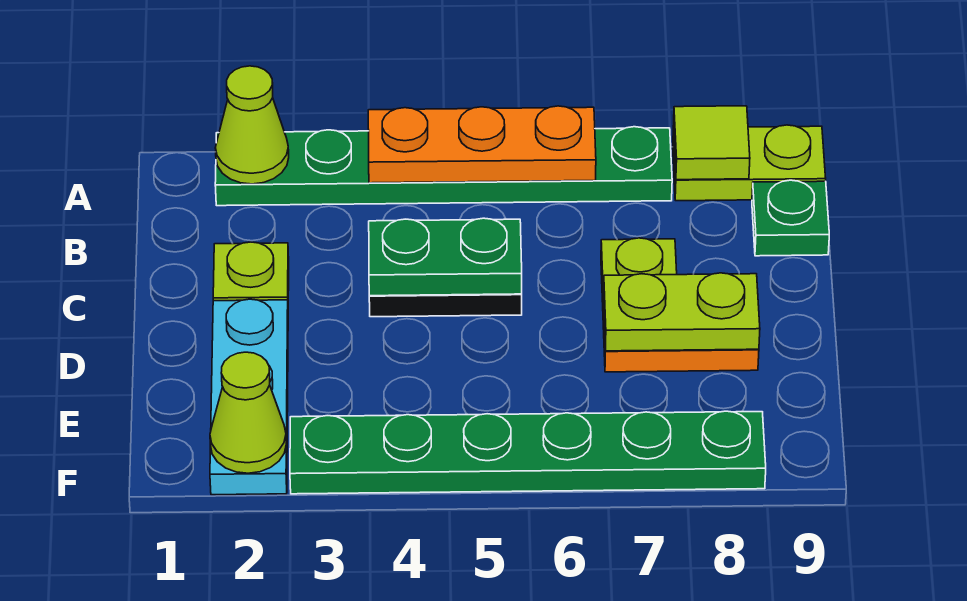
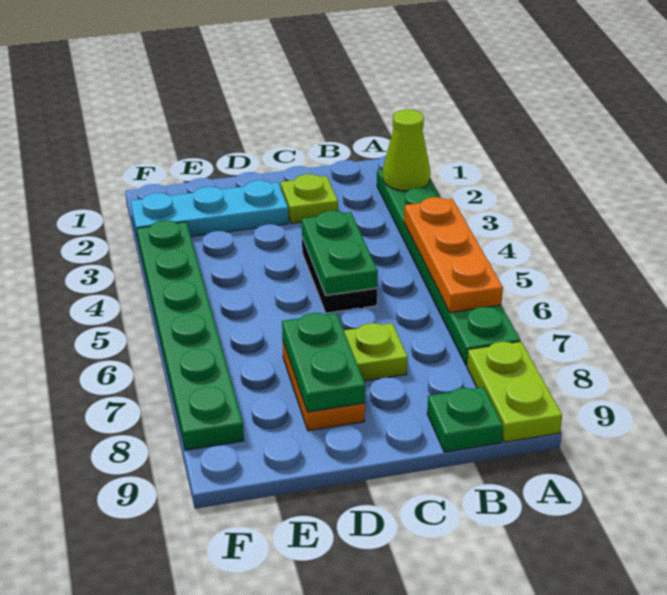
lime 1x1 tile [673,106,750,180] -> none
lime 1x2 plate [603,273,760,351] -> green 1x2 plate [282,313,365,412]
lime 1x1 cone [210,352,286,473] -> none

